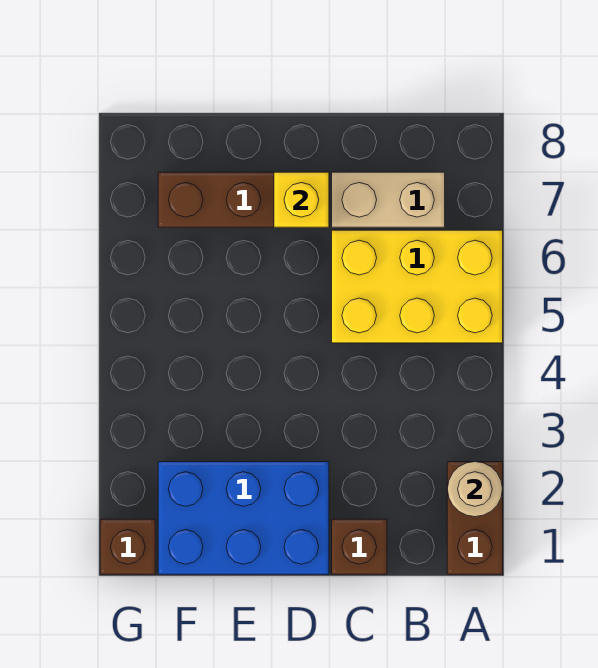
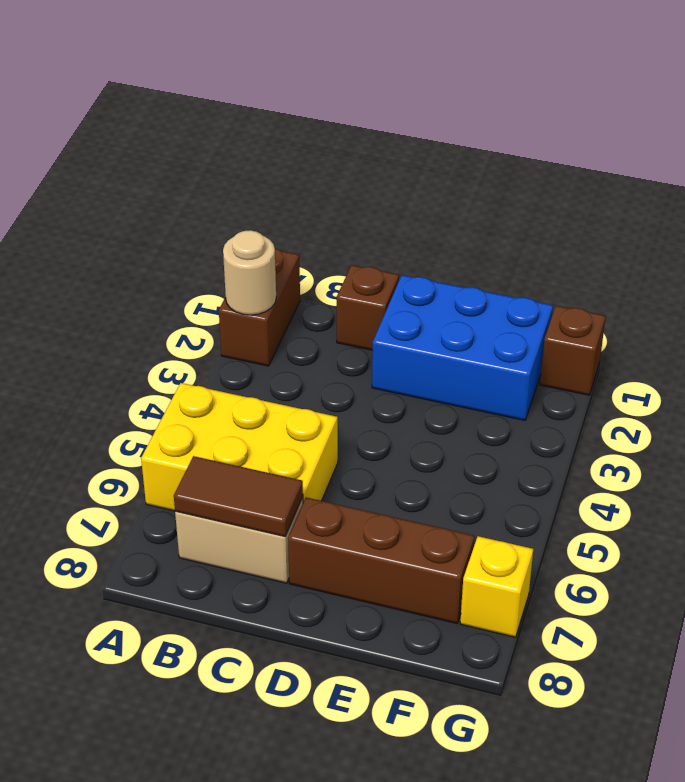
none -> brown 1x2 tile [174,456,303,536]
yellow 1x1 brick [274,172,329,227] -> yellow 1x1 brick moved to [460,536,533,637]

